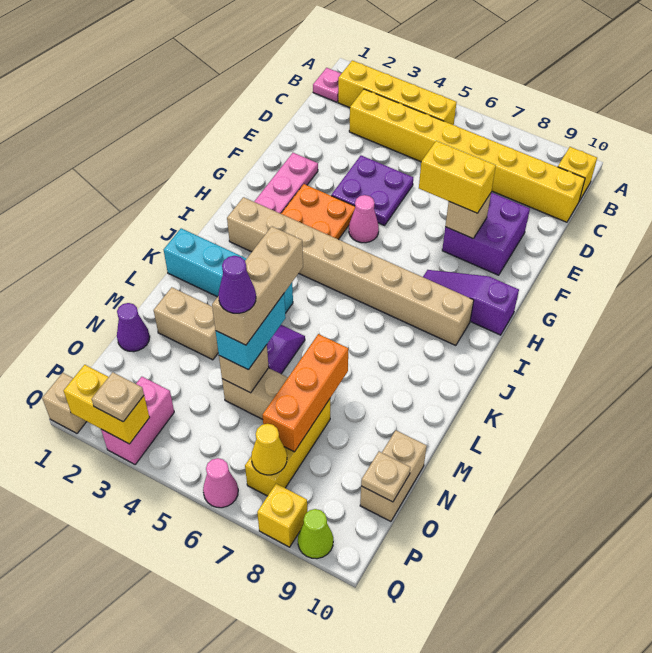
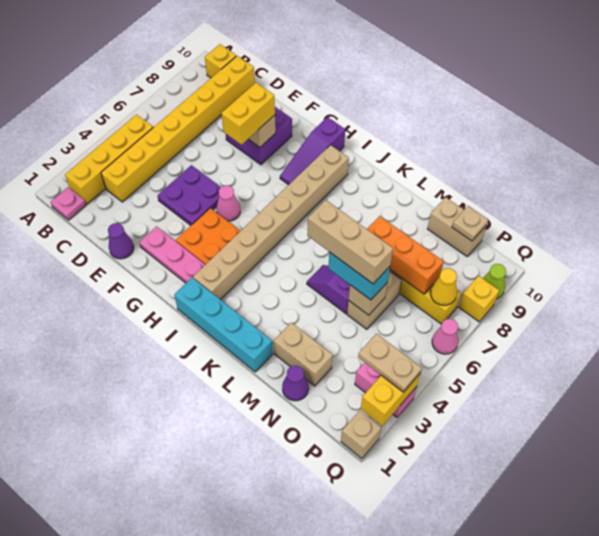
cyan 1x4 brick [164,228,293,313] -> cyan 1x4 brick turned to [174,278,273,372]
tan 1x2 brick [154,287,218,360] -> tan 1x2 brick turned to [274,323,333,386]
purple 1x1 cone [218,256,256,313] -> purple 1x1 cone moved to [108,223,134,259]
tan 1x1 plate [92,372,144,422] -> tan 1x2 plate [358,334,422,392]

